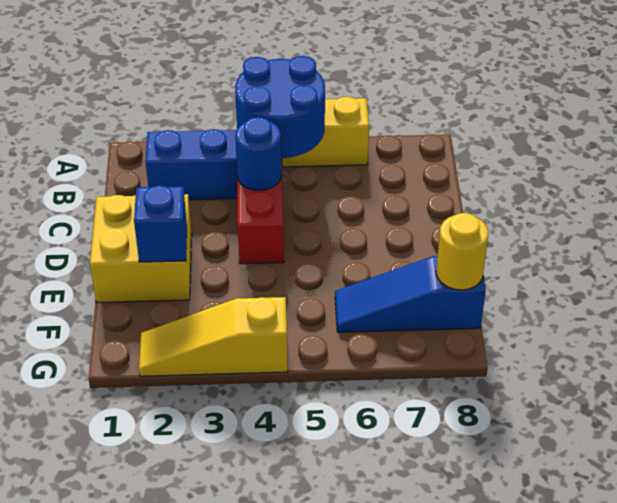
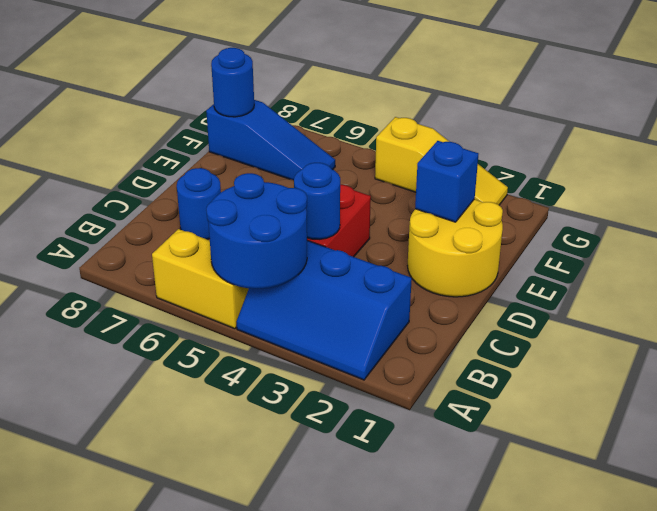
none -> blue 1x1 round brick [177,168,221,239]
yellow 2x2 brick [90,194,192,303] -> yellow 2x2 round brick [407,199,503,297]
yellow 1x1 round brick [436,213,488,290] -> blue 1x1 round brick [211,48,254,117]

